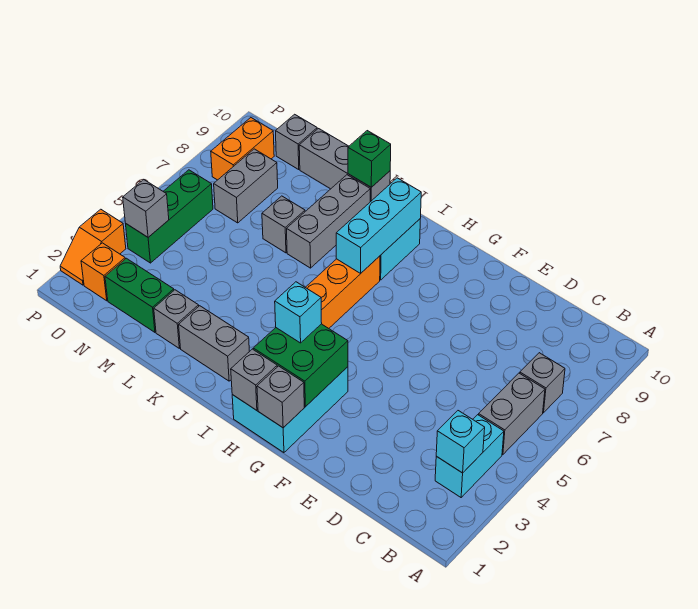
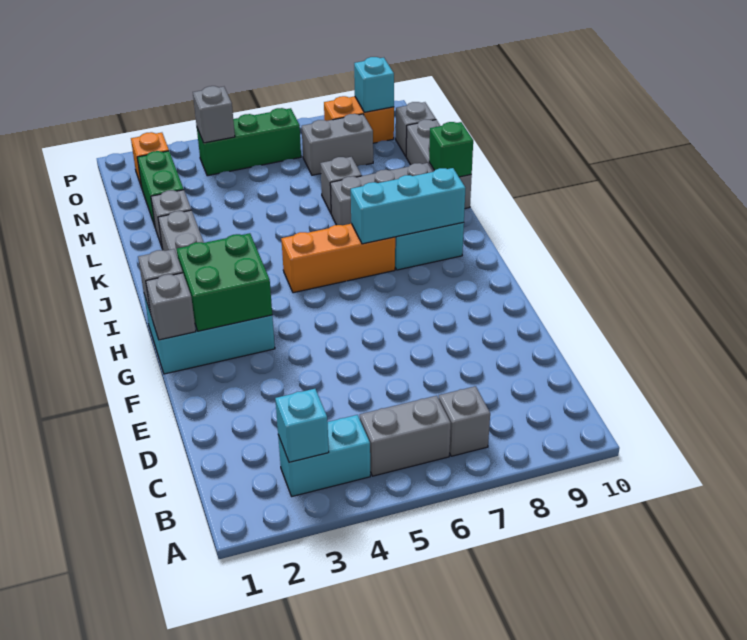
cyan 1x1 brick [275,282,322,343] -> cyan 1x1 brick moved to [354,57,394,112]
orange 1x2 slope [60,209,126,285] -> none

